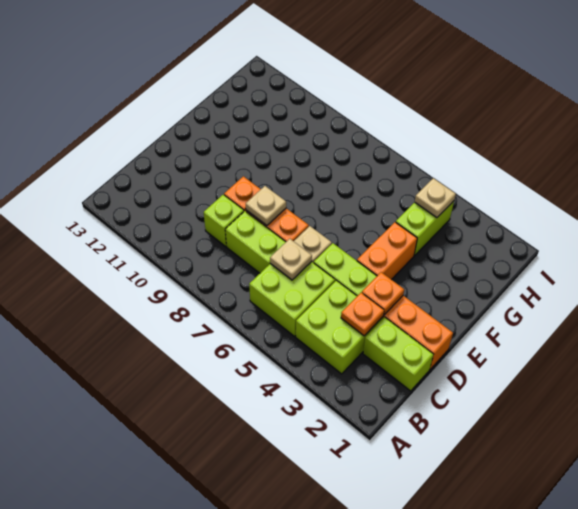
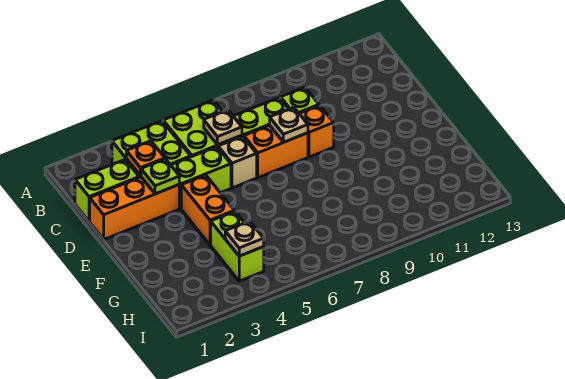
orange 1x1 plate [362,272,404,315] -> lime 1x1 plate [141,159,179,194]

